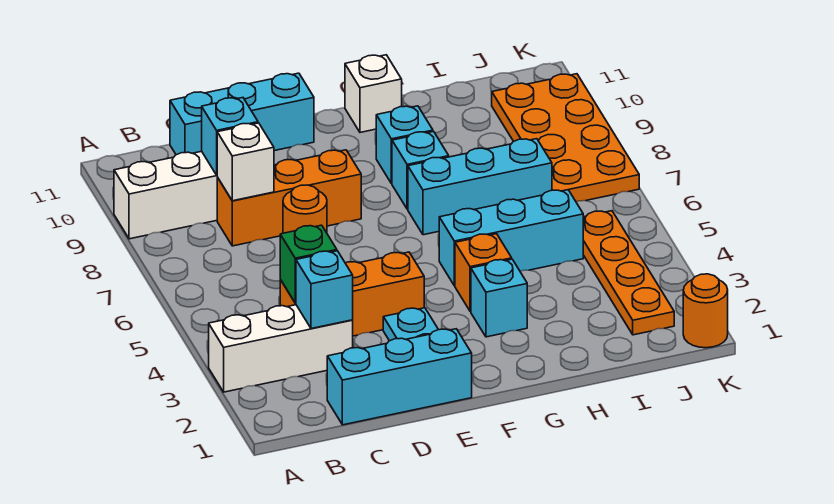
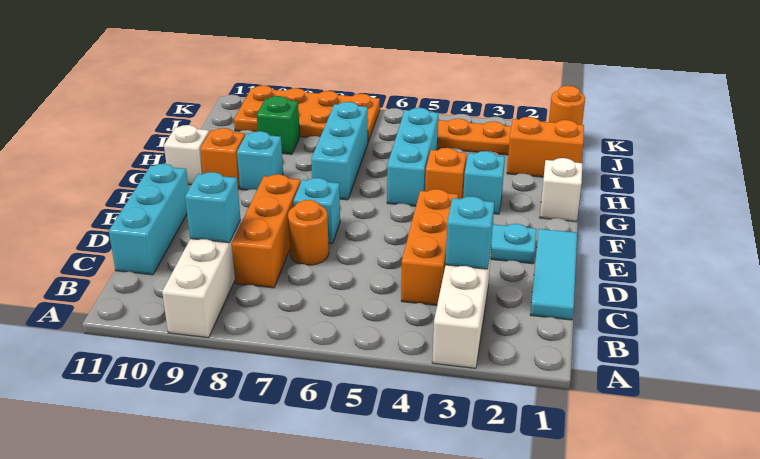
cyan 1x3 brick [327,329,472,425] -> cyan 1x3 tile [530,229,577,320]
green 1x1 brick [280,225,337,303] -> green 1x1 brick moved to [257,96,300,154]
white 1x1 brick [217,123,274,201] -> white 1x1 brick moved to [540,158,582,222]
cyan 1x1 brick [392,132,449,209] -> cyan 1x1 brick moved to [294,178,340,243]
none -> orange 1x1 brick [200,128,245,189]
none -> orange 1x2 brick [507,117,584,177]

